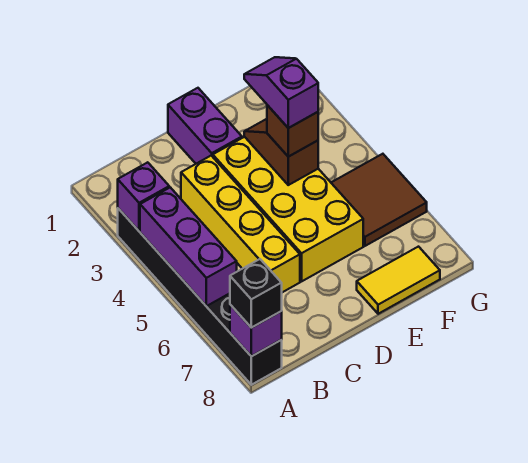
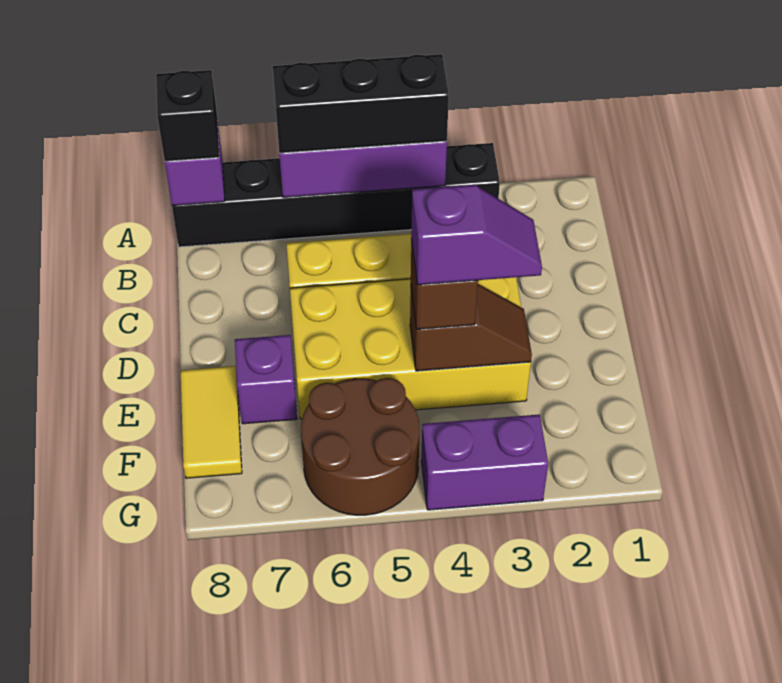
purple 1x1 brick [118,162,169,231] -> purple 1x1 brick moved to [235,335,297,424]
none -> black 1x3 brick [273,54,449,153]
purple 1x2 brick [168,88,242,164] -> purple 1x2 brick moved to [421,414,548,510]
brown 2x2 tile [331,154,427,246] -> brown 2x2 round brick [301,378,420,515]

